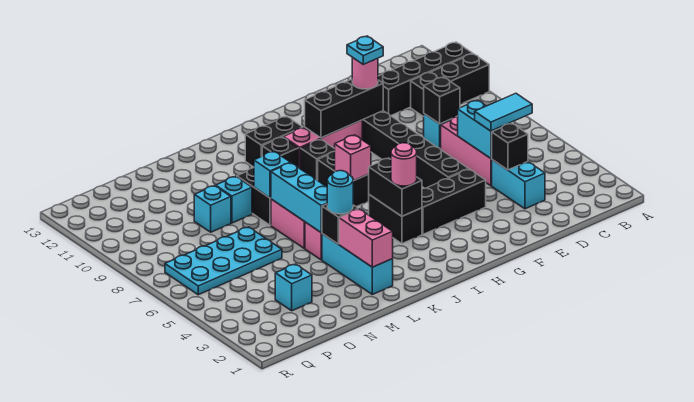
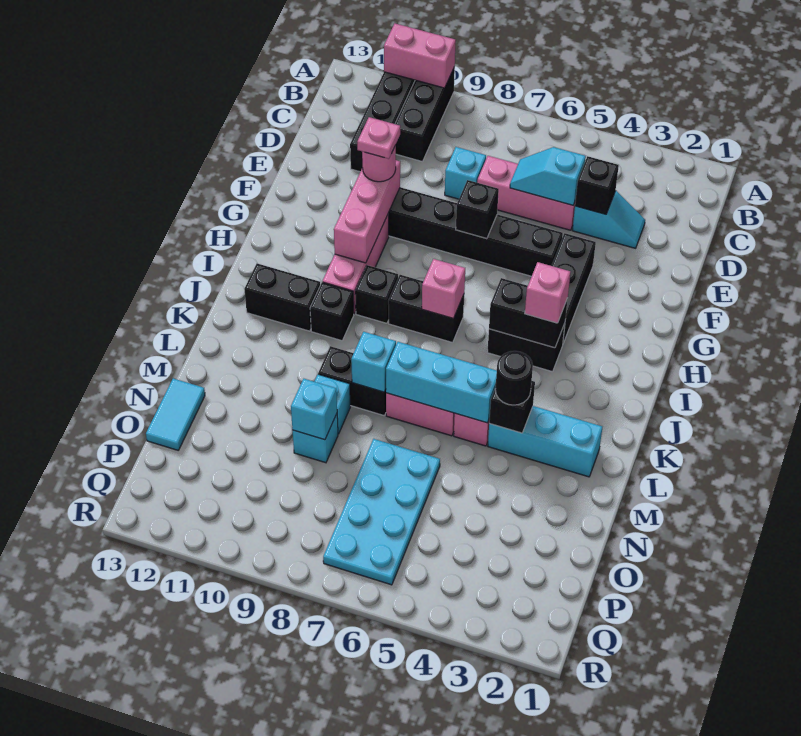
cyan 1x2 tile [475,93,532,131] -> cyan 1x2 tile moved to [146,378,205,450]
cyan 1x2 brick [492,160,545,209] -> cyan 1x2 slope [572,191,645,248]
cyan 1x2 brick [457,100,511,158] -> cyan 1x2 slope [510,147,586,205]
black 1x1 brick [424,77,460,124] -> black 1x1 brick moved to [456,180,499,239]
black 1x3 brick [305,79,383,138] -> pink 1x3 brick [334,160,400,263]
cyan 1x1 plate [347,36,383,64] -> pink 1x1 plate [357,117,400,159]
pink 1x1 round brick [391,143,417,186] -> pink 1x1 brick [525,262,570,323]
black 1x2 brick [245,116,303,167] -> black 1x2 brick turned to [244,264,320,331]
pink 1x2 brick [339,209,393,267] -> pink 1x2 brick moved to [384,24,456,88]
cyan 1x1 round brick [327,171,353,214] -> black 1x1 round brick [495,351,533,405]
cyan 1x1 brick [275,264,312,311] -> cyan 1x1 brick moved to [291,379,337,440]

